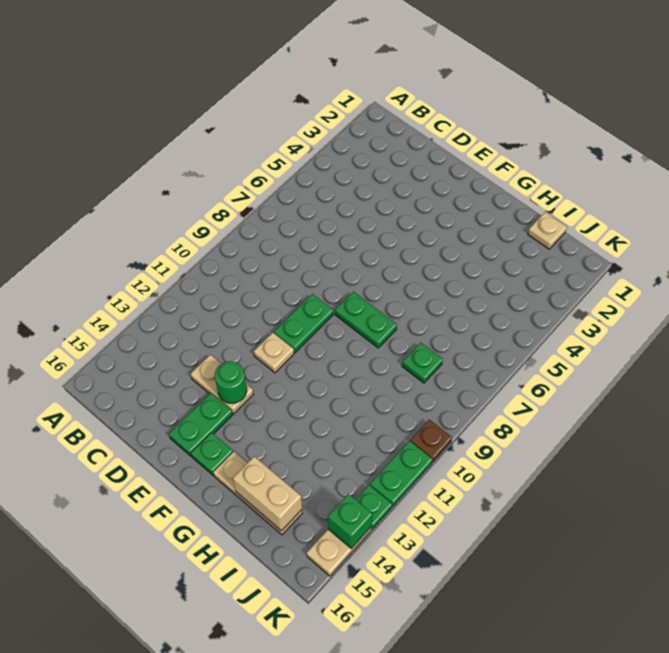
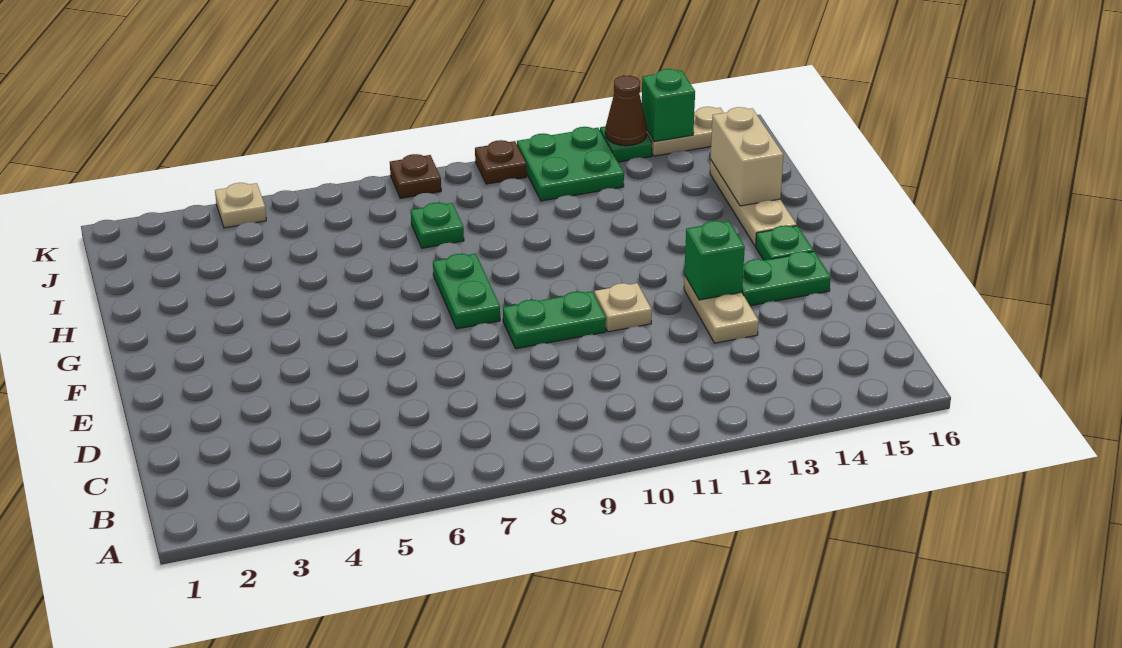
green 1x1 round brick [215,361,247,403] -> green 1x1 brick [684,221,745,300]
tan 1x1 plate [528,212,567,249] -> tan 1x1 plate moved to [215,183,266,228]
none -> brown 1x1 plate [390,154,441,198]
green 1x2 plate [370,441,432,506] -> green 2x2 plate [517,127,624,201]
none -> brown 1x1 cone [605,76,647,146]

